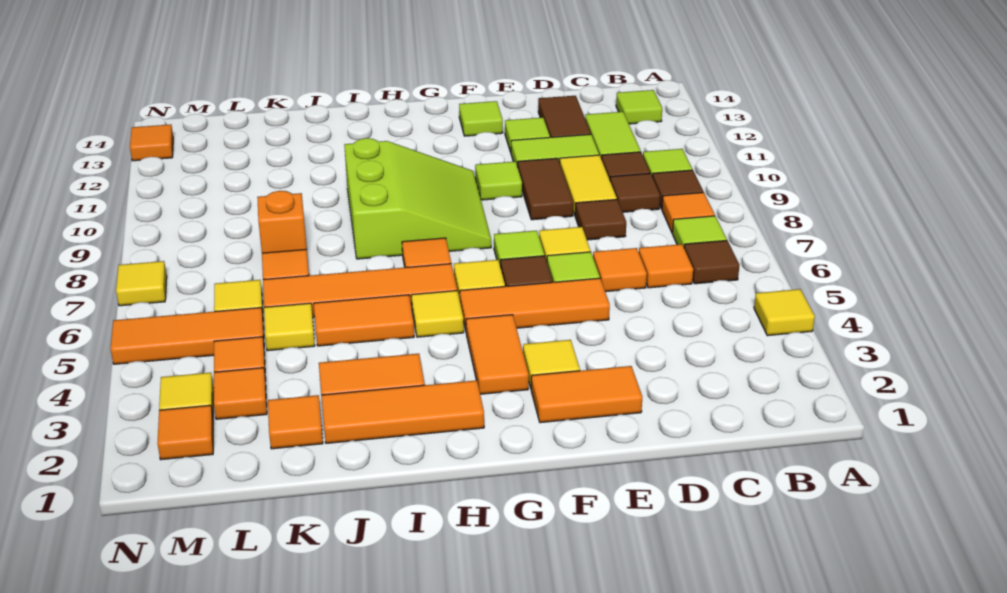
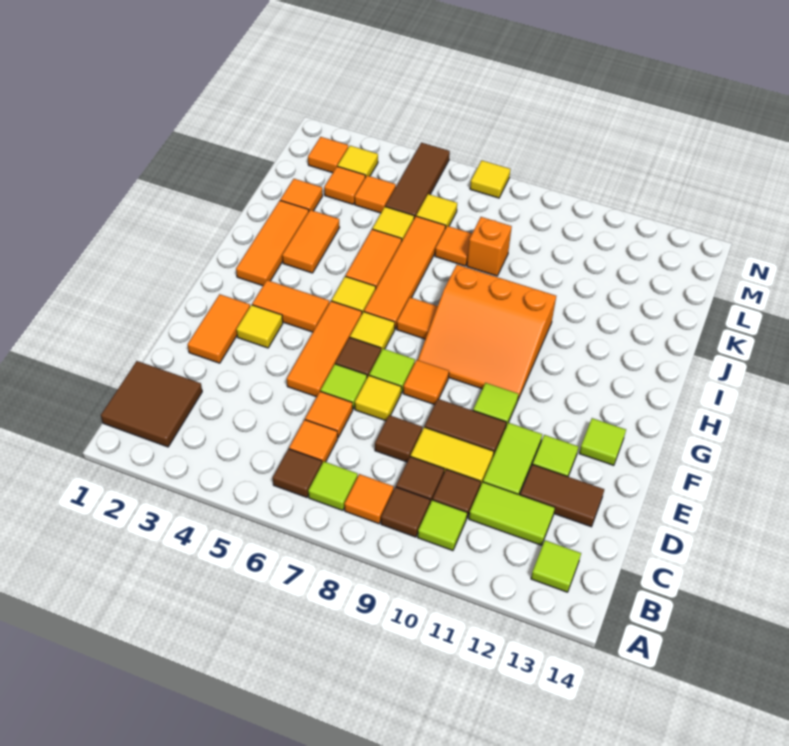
yellow 1x1 tile [754,289,815,336] -> none
none -> brown 2x2 tile [101,361,202,447]
lime 3x3 slope [344,138,491,259] -> orange 3x3 slope [418,265,556,399]
orange 1x3 tile [111,307,264,364] -> brown 1x3 tile [385,143,450,218]
orange 1x1 tile [130,125,173,161] -> orange 1x1 tile moved to [403,360,449,405]

